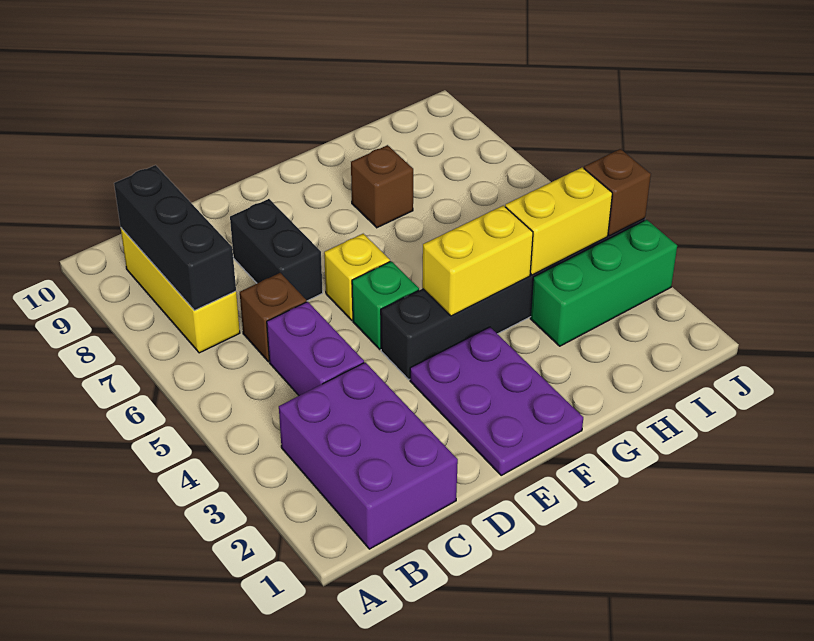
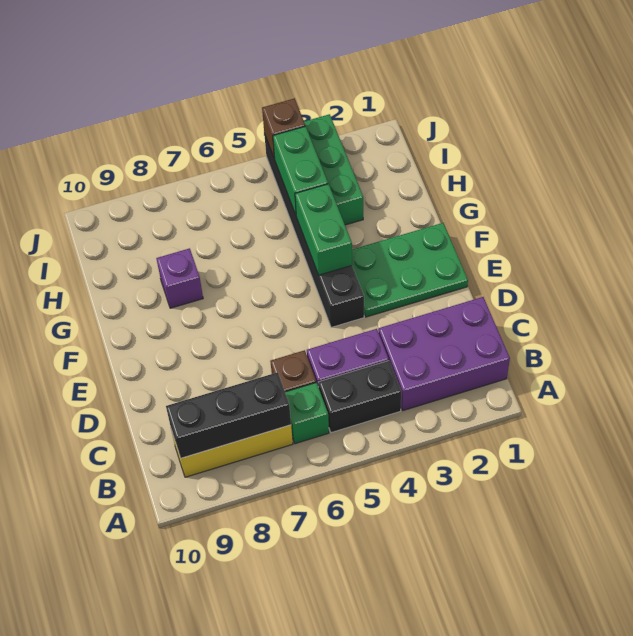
black 1x2 brick [230,199,323,301] -> black 1x2 brick moved to [319,361,401,433]
purple 2x3 plate [410,327,583,475] -> green 2x3 plate [352,223,468,317]
green 1x1 brick [352,261,419,349] -> green 1x1 brick moved to [285,382,329,444]
yellow 1x1 brick [324,234,390,320] -> none
yellow 1x2 brick [422,205,533,316] -> green 1x2 brick [295,184,352,275]
brown 1x1 brick [351,145,413,228] -> purple 1x1 brick [156,248,203,308]
yellow 1x2 brick [505,167,612,275] -> green 1x2 brick [273,126,328,215]

